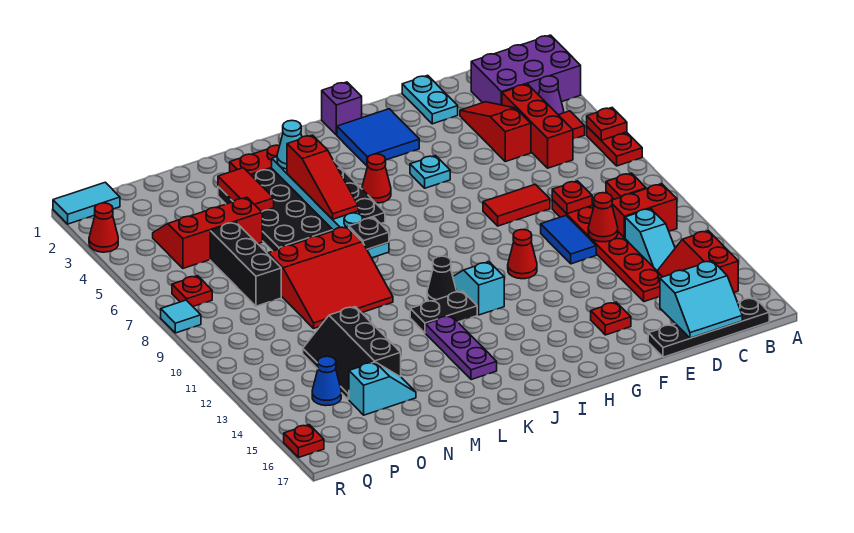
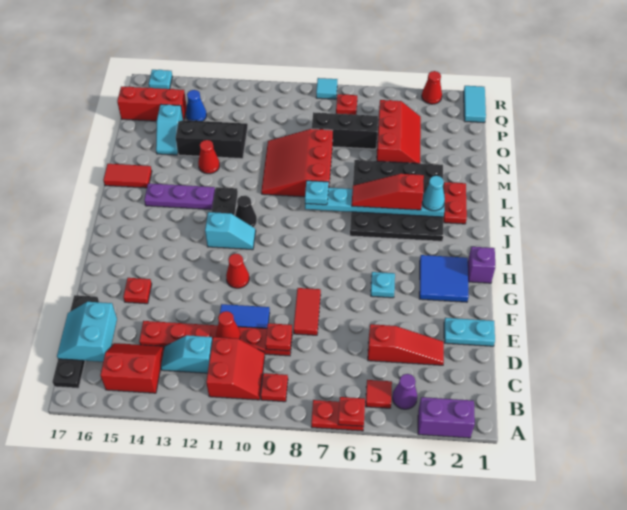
purple 2x3 brick [471,35,581,105] -> purple 1x2 brick [418,397,475,438]
red 1x3 brick [502,84,573,168] -> red 1x3 brick moved to [117,87,187,121]
red 1x1 cone [362,154,391,203] -> red 1x1 cone moved to [198,140,220,174]
black 1x1 plate [349,218,389,249] -> cyan 1x1 plate [305,181,329,205]
red 1x2 tile [218,168,274,212] -> red 1x2 tile moved to [103,164,152,188]
red 1x1 plate [284,425,324,457] -> cyan 1x1 plate [149,70,172,89]

